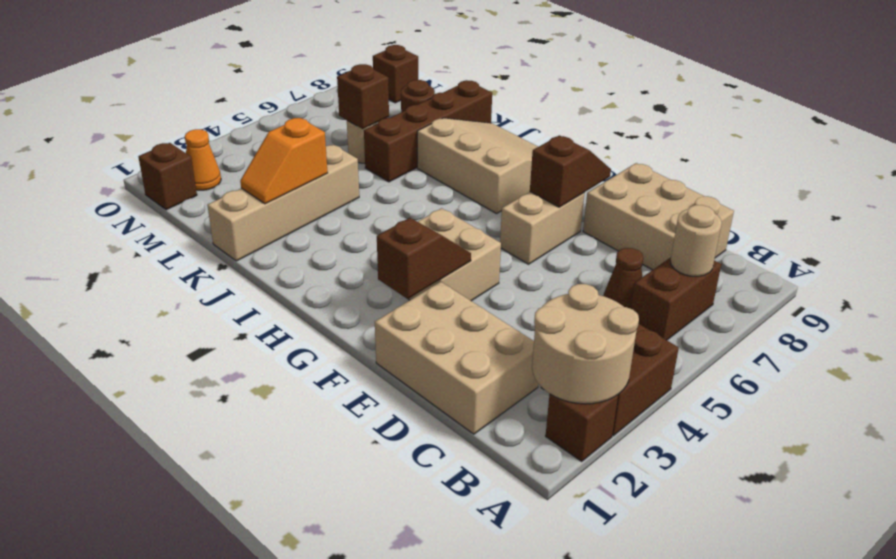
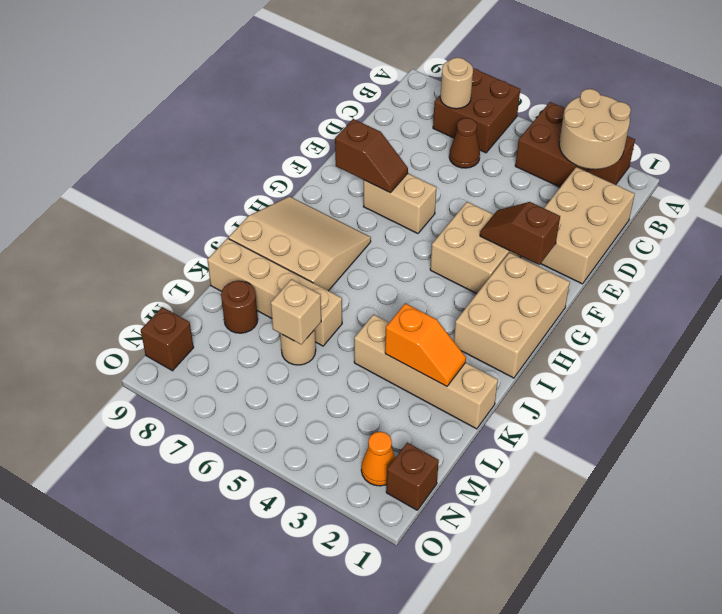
brown 1x2 brick [631,257,721,340] -> brown 2x2 brick [433,68,520,153]
tan 2x3 brick [583,163,734,270] -> tan 2x3 brick moved to [454,252,570,378]
brown 1x2 slope [530,135,611,207] -> brown 1x2 slope turned to [335,119,408,193]
tan 3x3 slope [417,118,538,214] -> tan 3x3 slope turned to [229,196,371,291]
brown 1x4 brick [364,80,492,182] -> tan 1x4 brick [207,238,342,346]
brown 1x1 brick [337,64,389,129] -> tan 1x1 brick [271,279,321,344]

